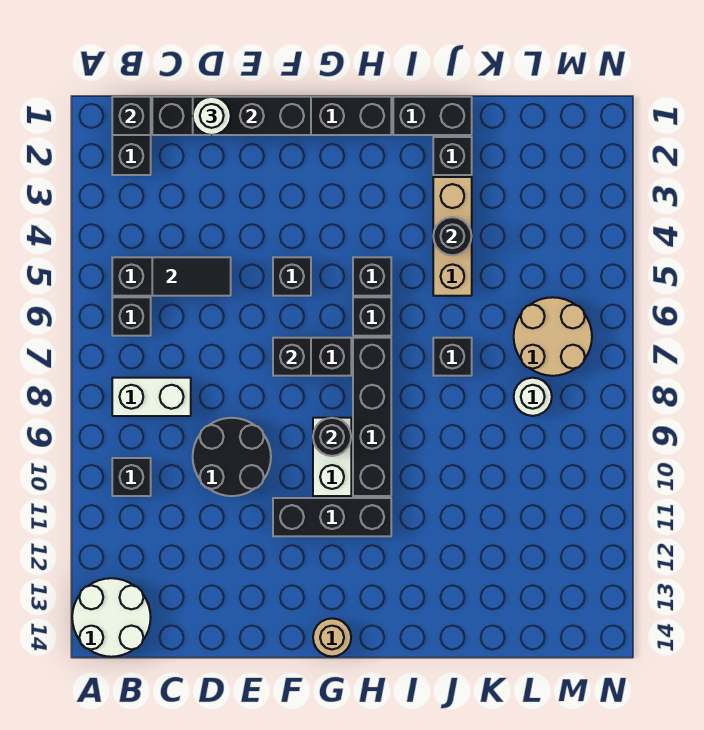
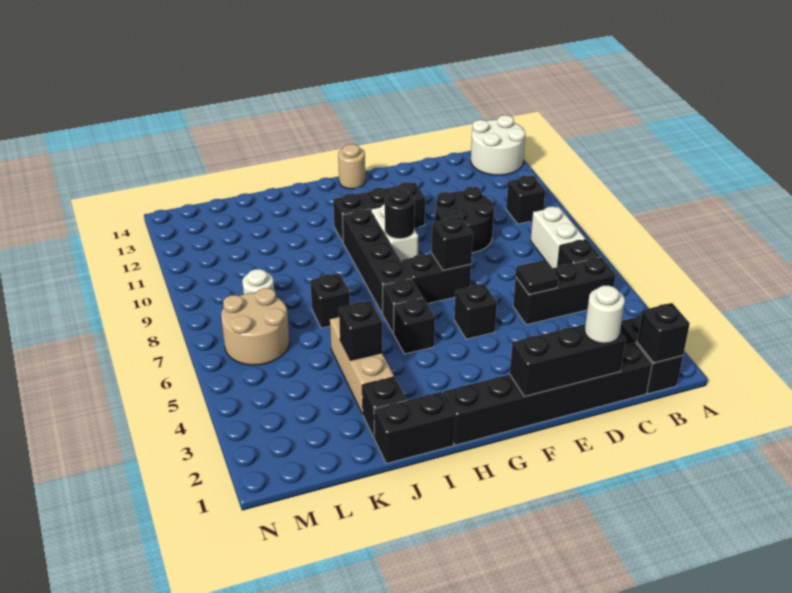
white 1x2 brick [112,378,191,416] -> white 1x2 brick turned to [530,207,586,268]
black 1x2 tile [152,257,231,296] -> black 1x1 tile [516,260,558,294]
black 1x1 round brick [433,217,472,255] -> black 1x1 brick [339,301,382,360]

